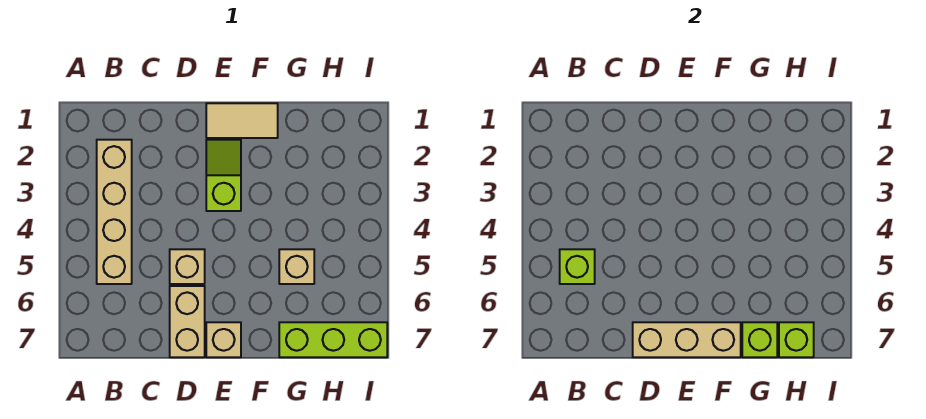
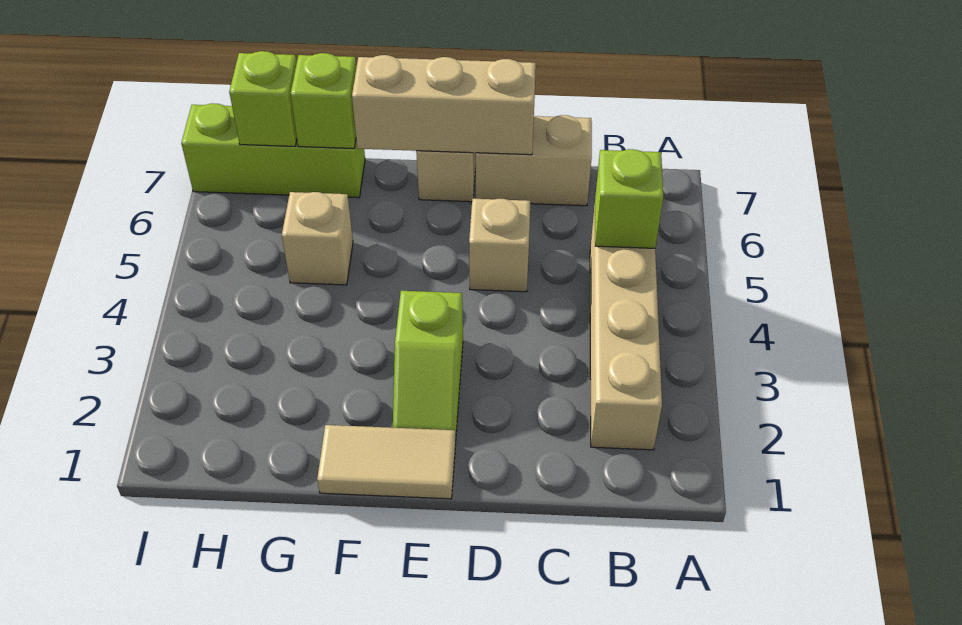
tan 1x2 brick [170,286,205,357] -> tan 1x2 brick turned to [476,115,592,206]

